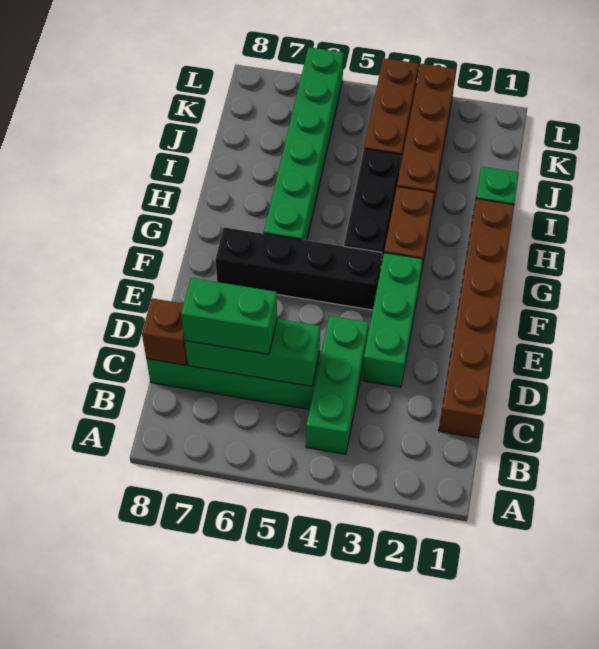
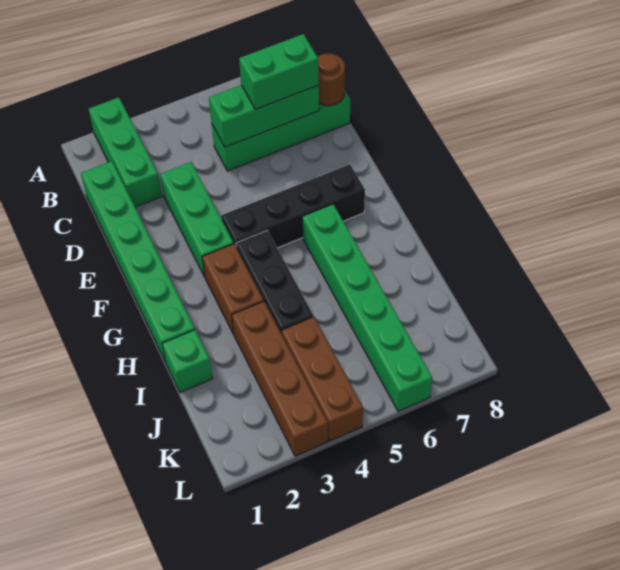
green 1x3 brick [306,316,369,454] -> green 1x3 brick moved to [89,97,162,207]
brown 1x6 brick [439,199,514,438] -> green 1x6 brick [81,161,195,362]
brown 1x1 brick [142,298,187,365] -> brown 1x1 round brick [318,54,345,106]

